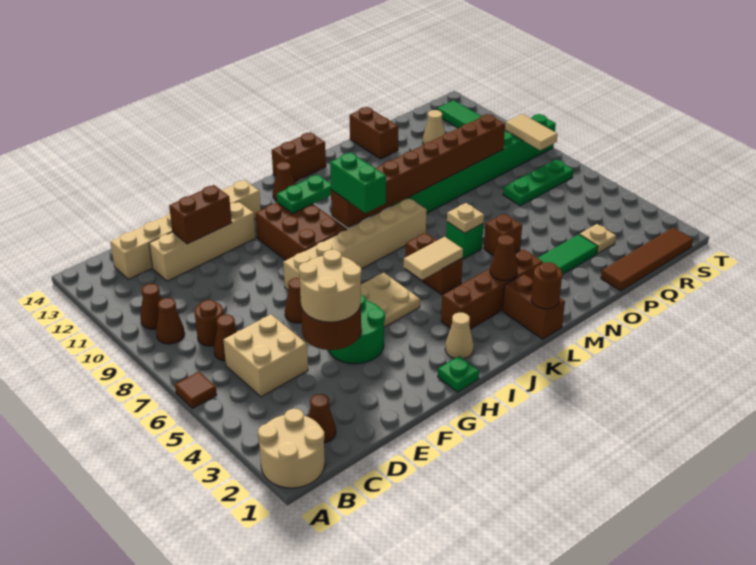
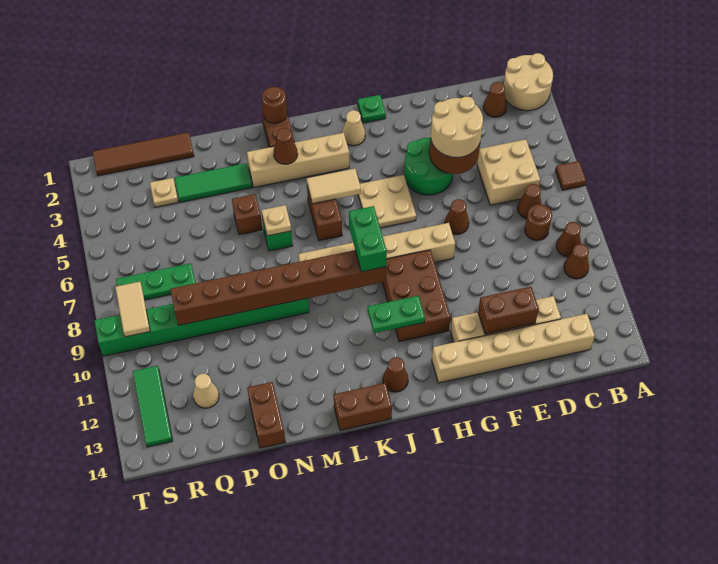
brown 1x4 brick [441,249,543,329] -> tan 1x4 brick [247,133,349,187]

